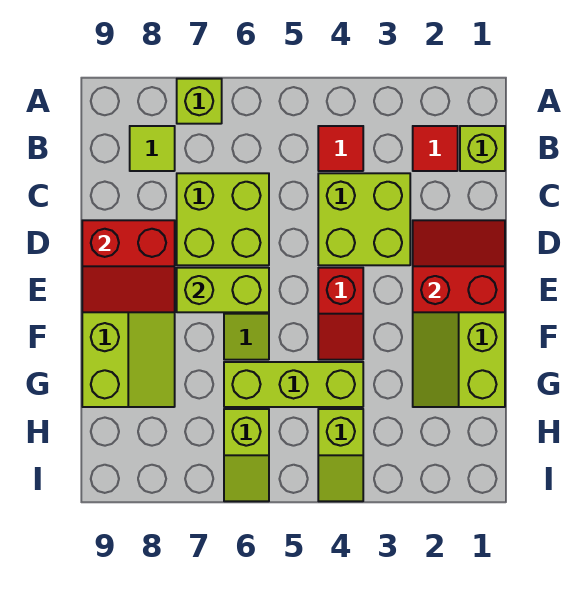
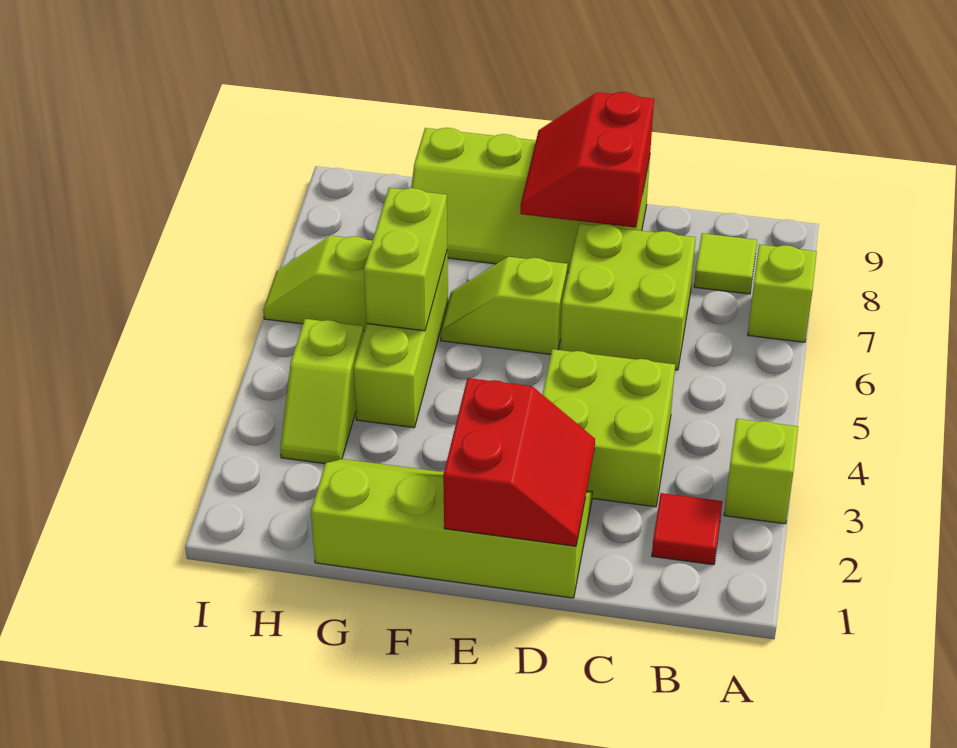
lime 1x1 brick [460,126,505,171] -> lime 1x1 brick moved to [724,419,798,524]
red 1x1 tile [318,126,363,171] -> none
red 1x2 slope [318,268,363,360] -> none
lime 1x2 brick [177,268,269,312] -> lime 1x2 brick moved to [364,188,447,331]
lime 1x2 slope [318,409,363,501] -> lime 1x2 slope turned to [280,319,363,464]

